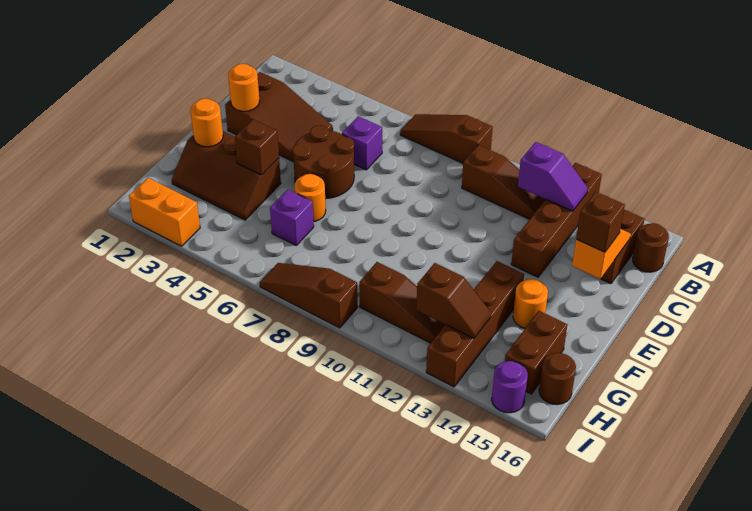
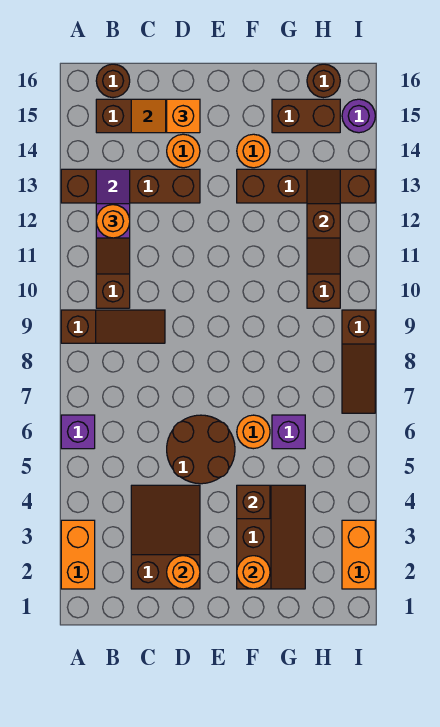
none -> orange 1x2 brick [61,520,95,589]
brown 1x3 slope [400,114,493,163] -> brown 1x3 slope turned to [61,310,165,343]
none -> orange 1x1 round brick [96,205,130,238]
purple 1x1 brick [342,116,382,170] -> purple 1x1 brick moved to [61,415,95,449]
none -> orange 1x1 round brick [167,134,200,168]
brown 1x1 brick [576,192,625,252] -> orange 1x1 brick [167,99,200,133]

